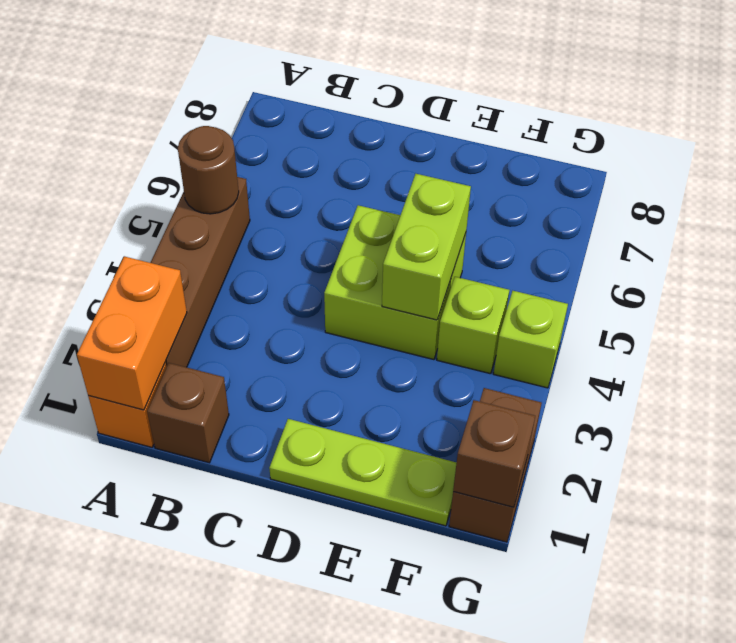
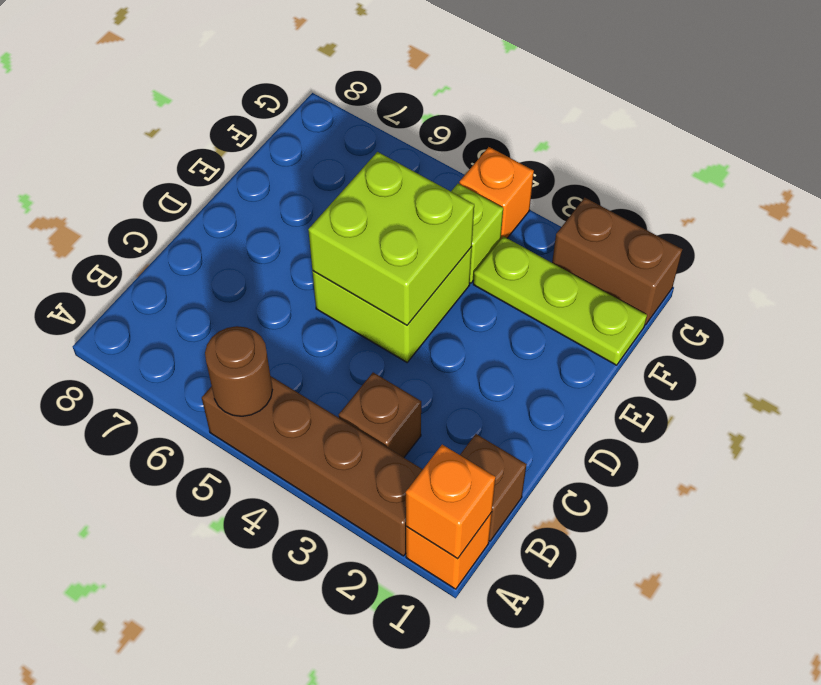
orange 1x2 brick [77,256,187,410] -> orange 1x1 brick [406,445,496,559]
lime 1x3 plate [269,419,457,526] -> lime 1x3 plate turned to [473,236,647,365]
lime 1x2 brick [382,174,471,320] -> lime 2x2 brick [308,152,474,325]
brown 1x1 brick [453,400,535,507] -> brown 1x1 brick moved to [339,373,421,458]
lime 1x1 brick [494,291,568,388] -> orange 1x1 brick [459,147,534,238]

